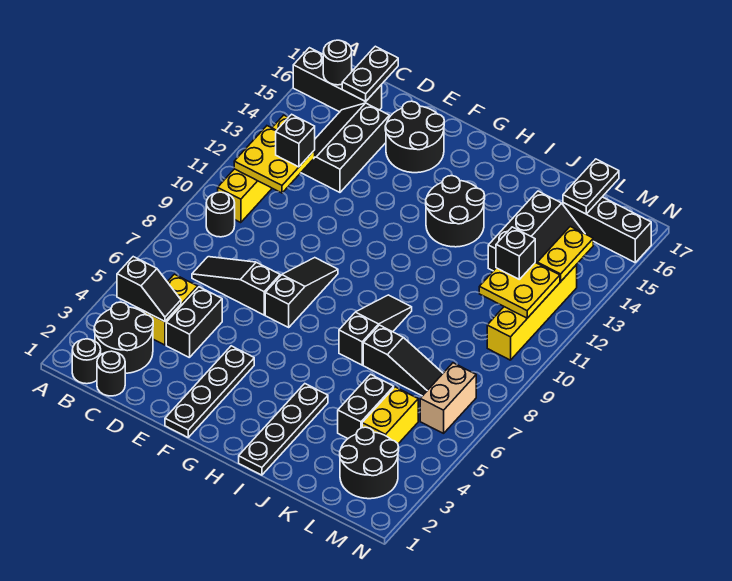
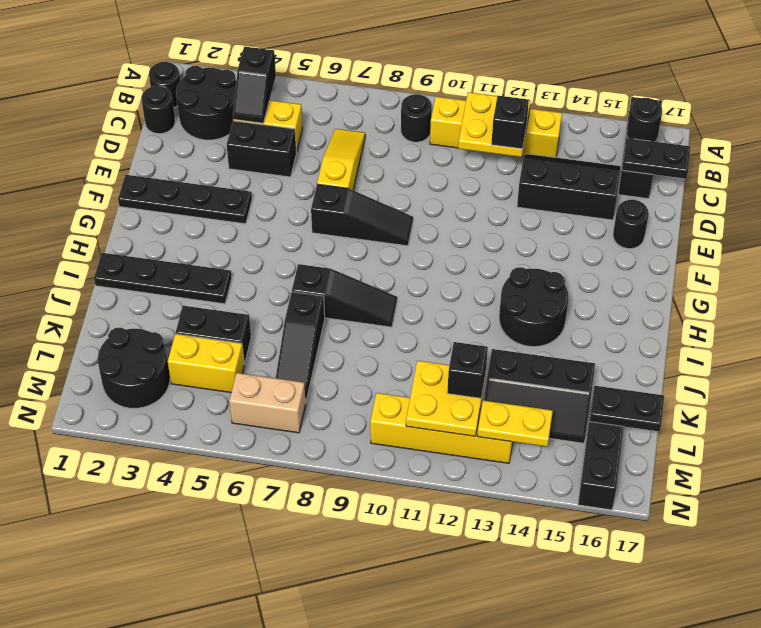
black 1x3 slope [192,257,280,315] -> yellow 1x3 slope [317,129,365,190]
black 2x2 round brick [385,101,444,173] -> black 1x1 round brick [613,200,649,249]

